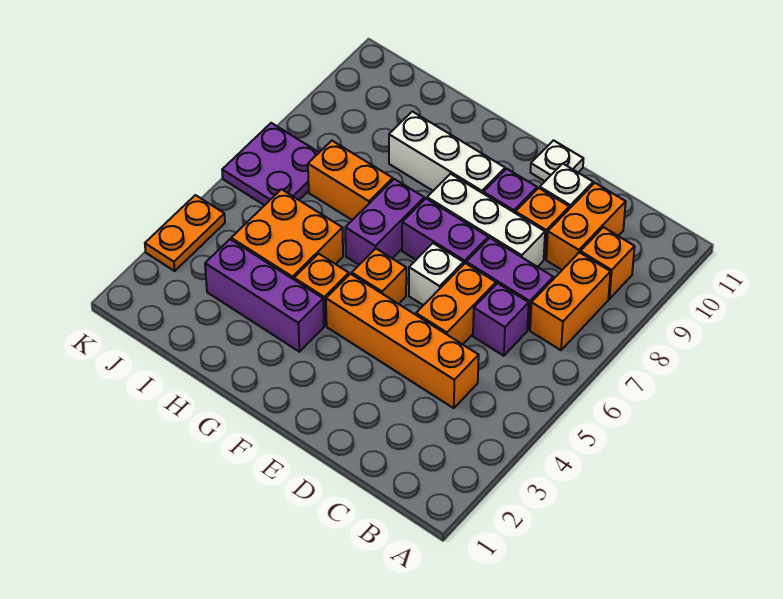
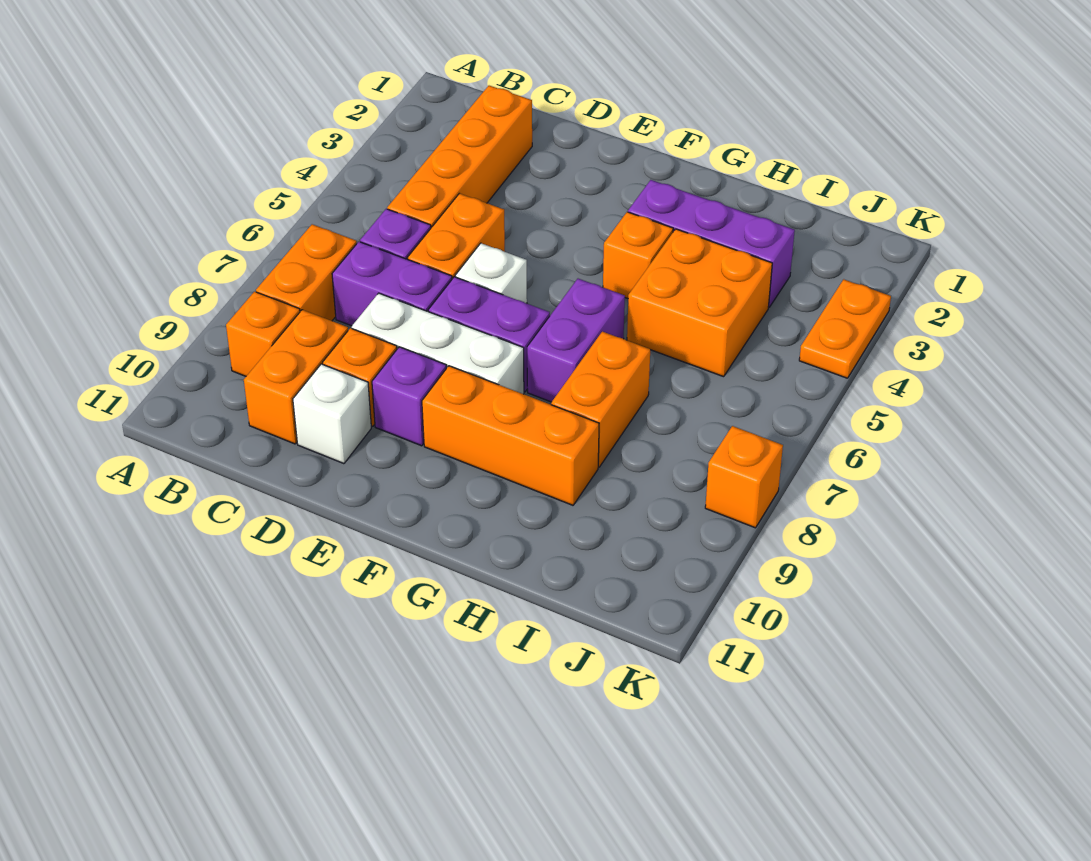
orange 1x4 brick [326,274,479,408] -> orange 1x4 brick turned to [387,86,532,228]
white 1x1 plate [530,140,583,181] -> none
orange 1x1 brick [352,249,406,304] -> orange 1x1 brick moved to [705,426,783,528]
white 1x3 brick [389,112,505,193] -> orange 1x3 brick [422,366,599,505]
orange 1x2 brick [308,141,393,220] -> orange 1x2 brick turned to [551,332,650,467]
purple 2x2 plate [222,123,319,205] -> none

